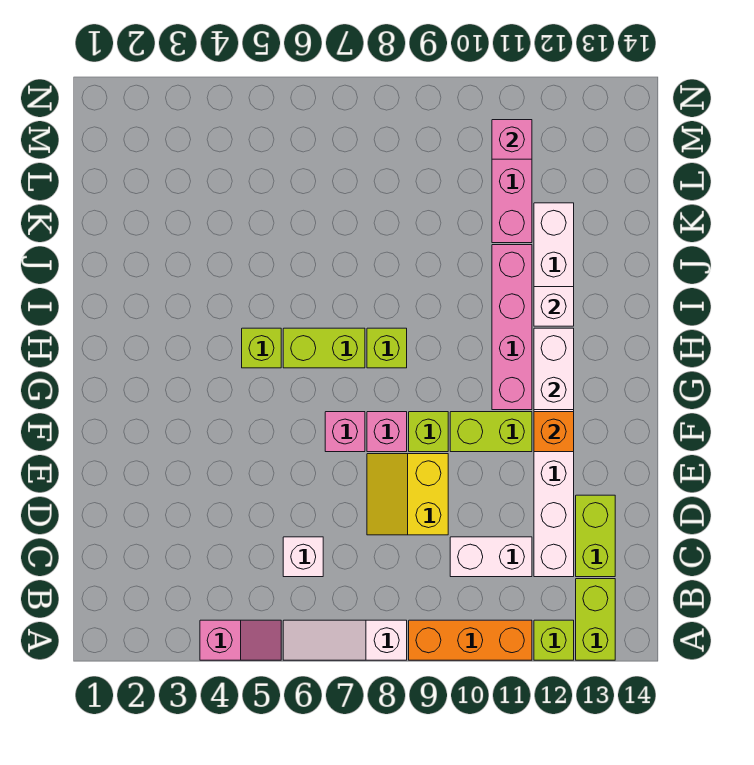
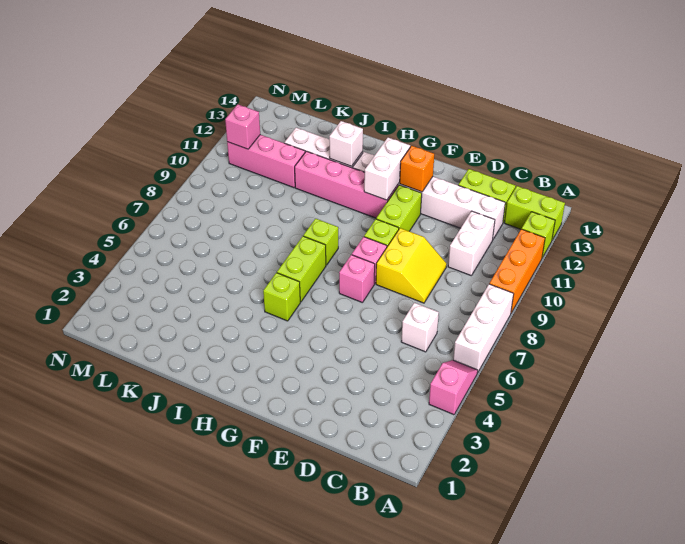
white 1x3 slope [283,620,407,660] -> white 1x3 brick [453,284,514,373]
yellow 2x2 slope [367,454,448,535] -> yellow 2x2 slope turned to [376,228,447,303]
white 1x2 brick [534,328,574,410] -> white 1x2 brick turned to [364,138,410,200]

